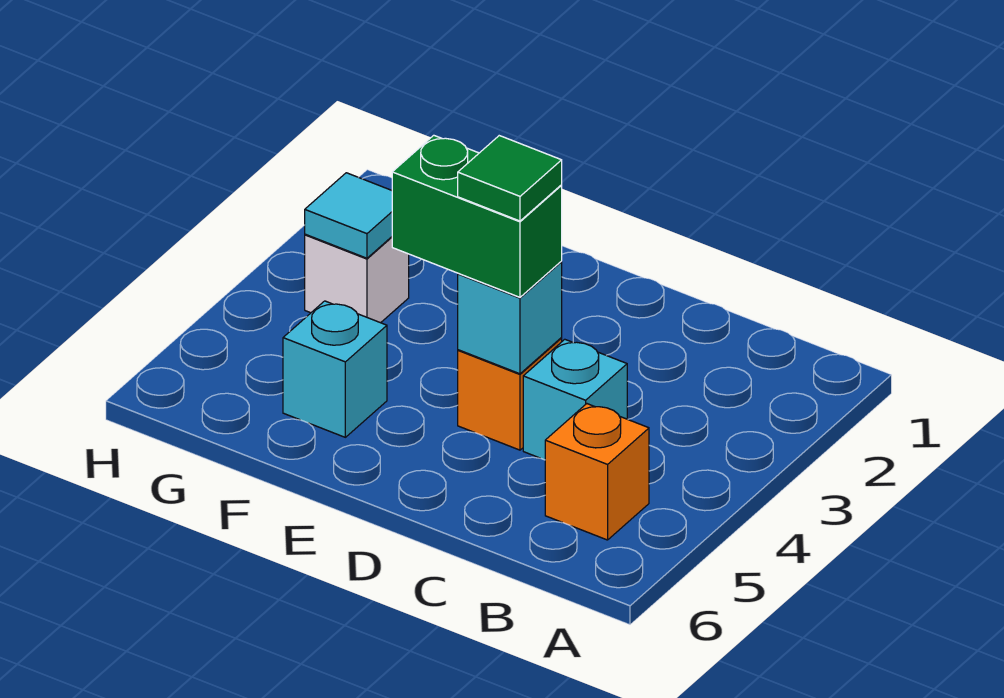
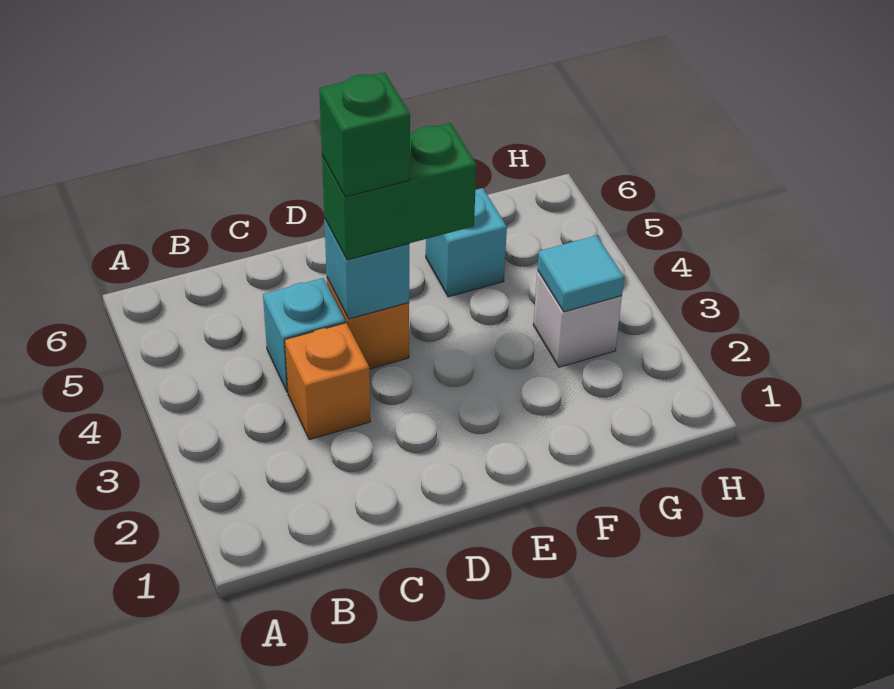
orange 1x1 brick [545,404,649,540] -> orange 1x1 brick moved to [285,323,370,440]
green 1x1 tile [458,136,562,221] -> green 1x1 brick [319,72,410,197]

